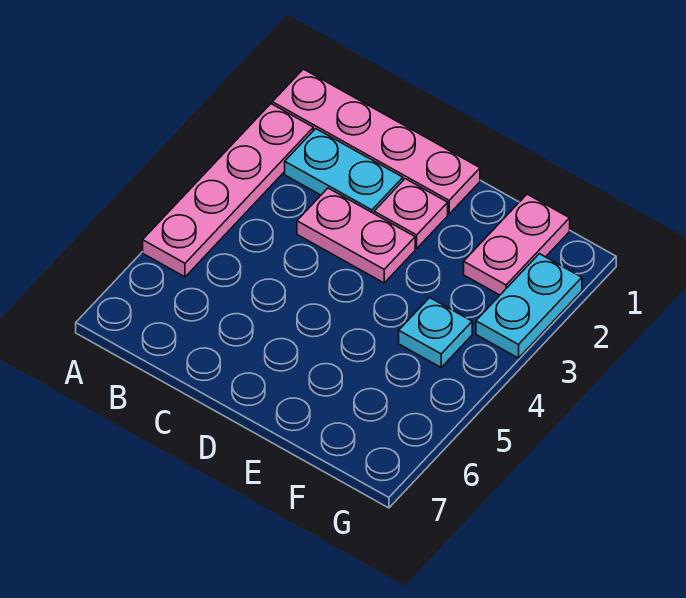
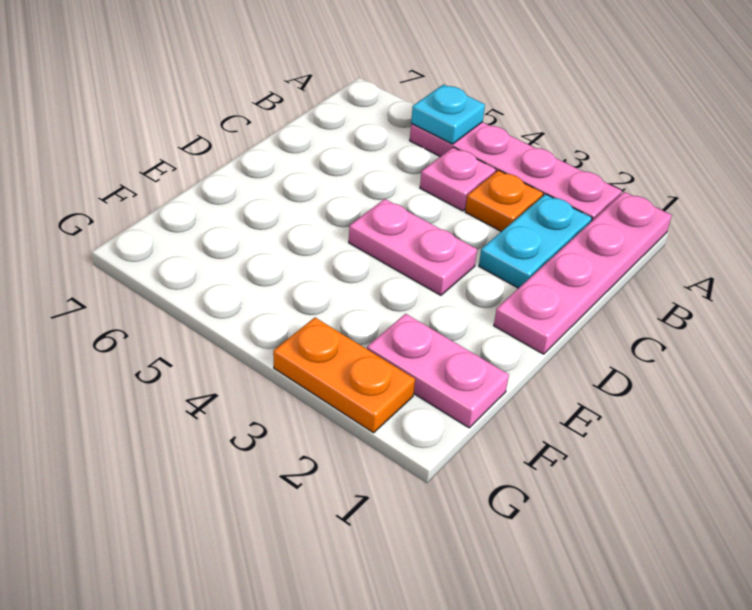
none -> orange 1x1 plate [465,170,543,232]
pink 1x2 plate [297,188,415,283] -> pink 1x2 plate turned to [349,199,477,295]
pink 1x1 plate [374,179,448,248] -> pink 1x1 plate moved to [420,147,496,211]
cyan 1x1 plate [399,298,472,367] -> cyan 1x1 plate moved to [411,84,485,144]
cyan 1x2 plate [476,254,582,358] -> orange 1x2 plate [273,318,415,433]

